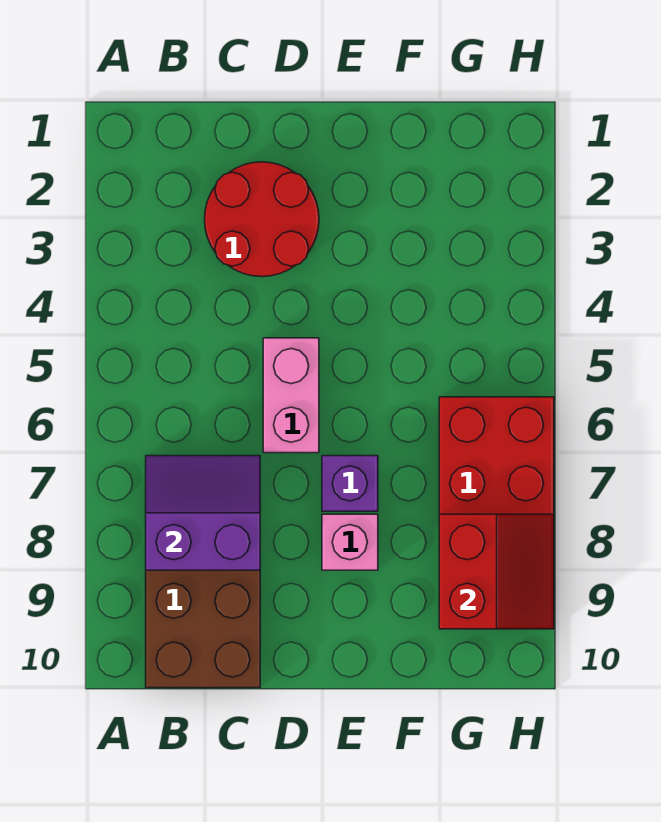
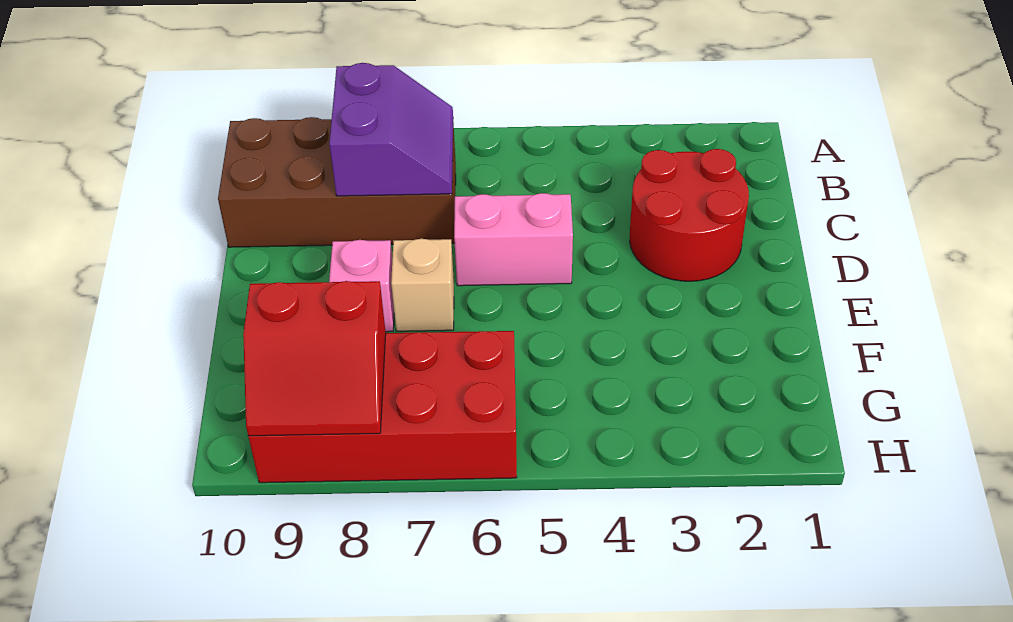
purple 1x1 brick [322,456,378,511] -> tan 1x1 brick [391,239,454,331]

